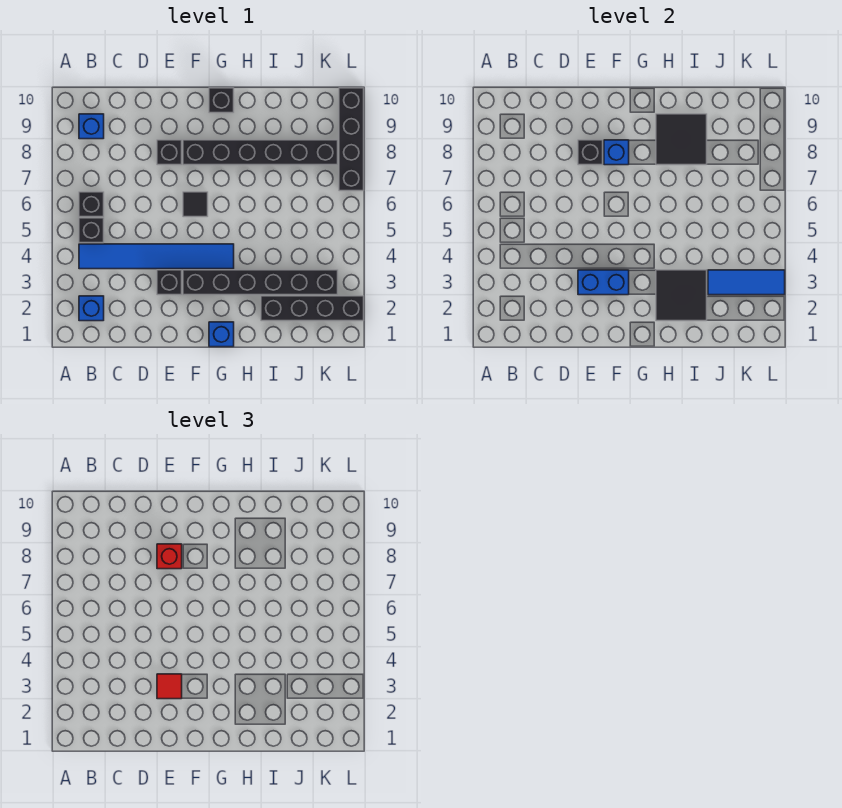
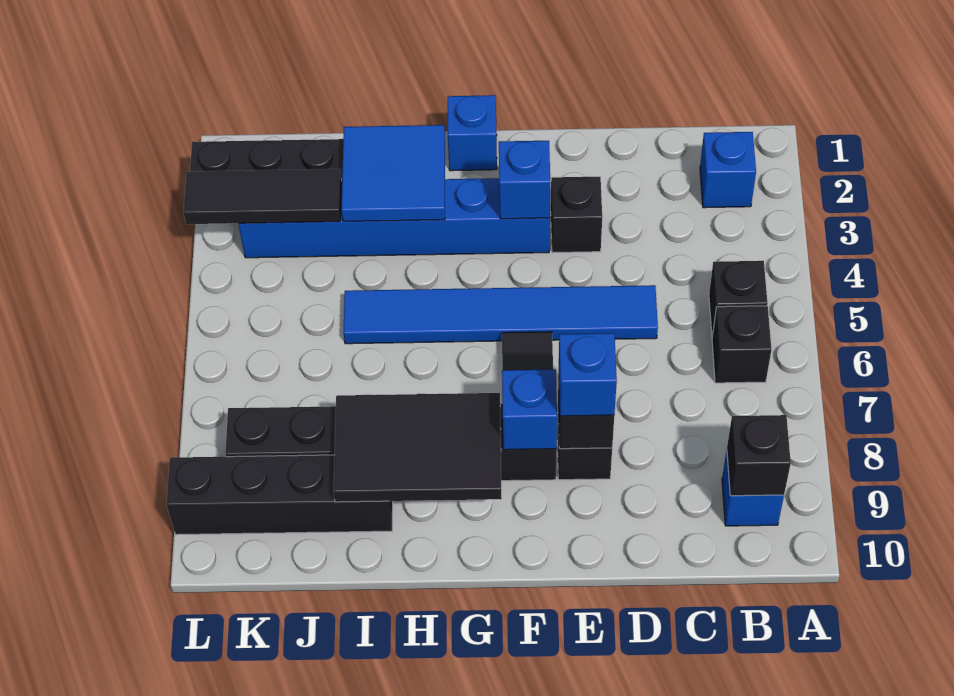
blue 1x6 tile [79,244,234,269] -> blue 1x6 tile moved to [343,285,658,344]
blue 1x2 brick [578,270,629,295] -> blue 1x1 brick [499,141,550,219]
red 1x1 tile [157,674,182,699] -> none
red 1x1 brick [157,544,182,569] -> blue 1x1 brick [559,333,617,416]
black 1x6 brick [183,270,338,295] -> blue 1x6 brick [239,178,550,258]
black 1x1 brick [209,88,234,113] -> black 1x1 brick moved to [727,415,791,496]
black 2x2 tile [656,270,707,321] -> blue 2x2 tile [341,125,445,221]
black 2x2 tile [656,114,707,165] -> black 2x3 tile [333,393,502,502]
blue 1x3 tile [708,270,785,295] -> black 1x3 tile [183,169,342,224]
black 1x4 brick [339,88,364,191] -> black 1x4 brick turned to [166,455,393,535]

